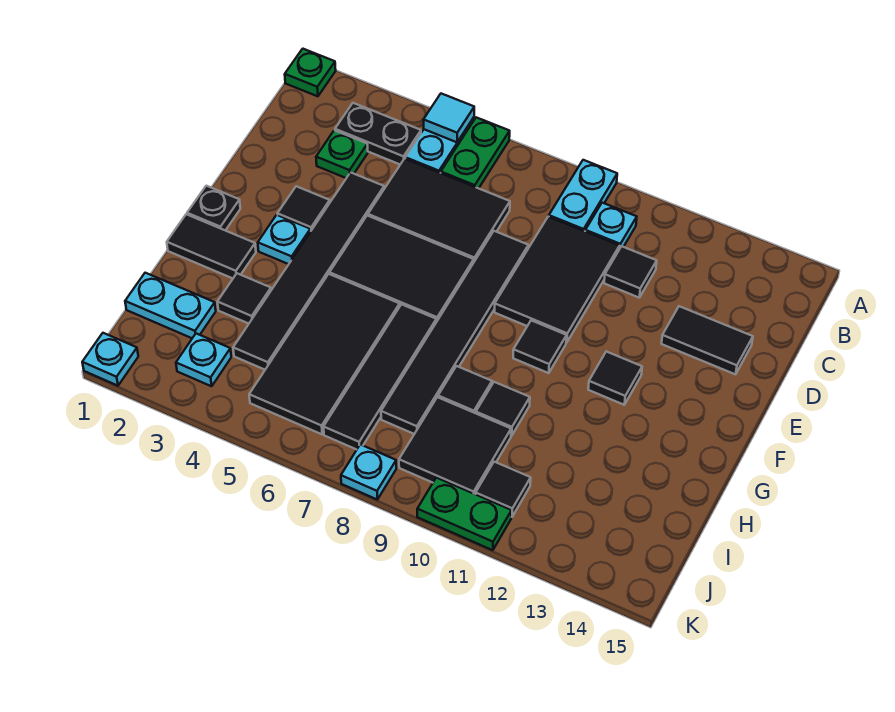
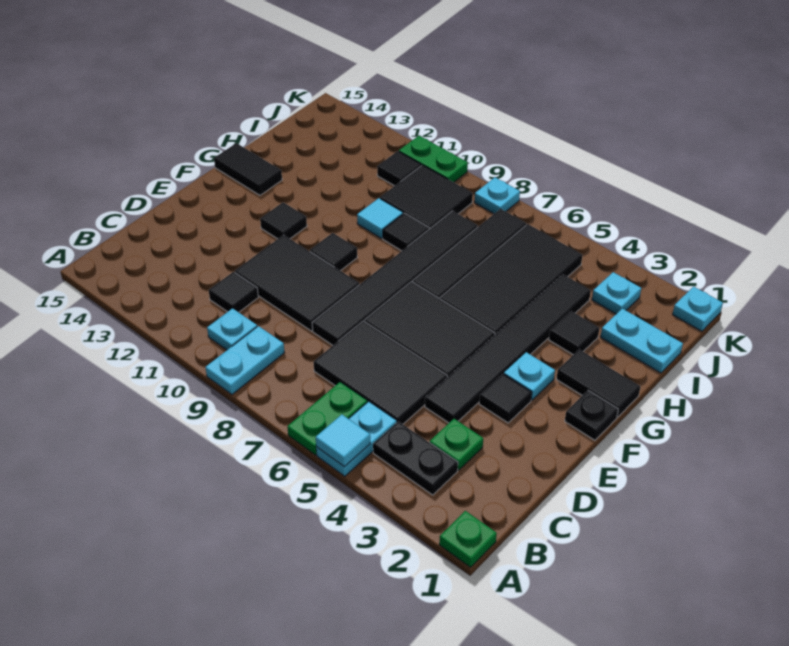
black 2x3 tile [495,217,620,343] -> black 2x3 tile turned to [235,235,359,331]
black 1x2 tile [662,306,753,374] -> black 1x2 tile moved to [214,143,282,195]
black 1x1 tile [476,382,530,436] -> cyan 1x1 tile [357,198,403,238]

